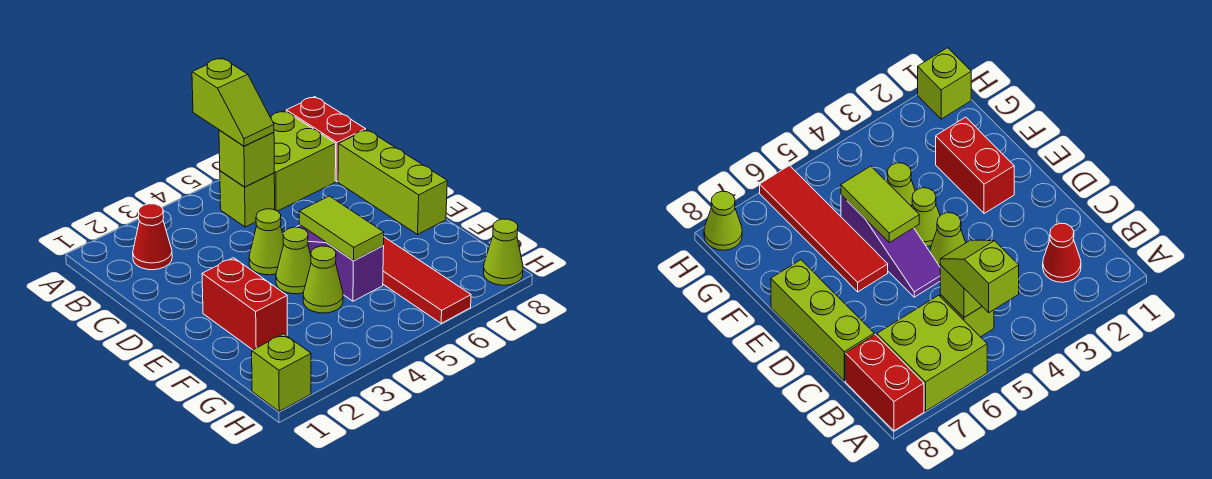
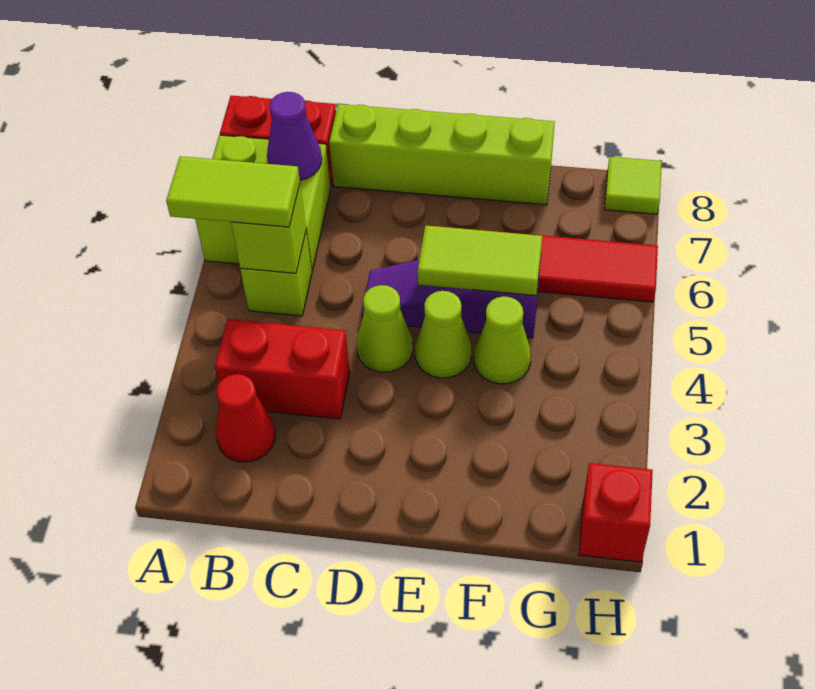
lime 1x2 slope [192,58,274,146] -> lime 1x2 tile [166,156,300,227]
none -> purple 1x1 cone [267,92,322,180]
lime 1x3 brick [338,130,447,234] -> lime 1x4 brick [329,104,555,205]
red 1x2 brick [202,258,287,350] -> red 1x2 brick moved to [215,319,350,419]
lime 1x1 brick [252,334,311,411] -> red 1x1 brick [579,463,653,562]
lime 1x1 cone [483,219,523,285] -> lime 1x1 tile [605,157,662,214]

